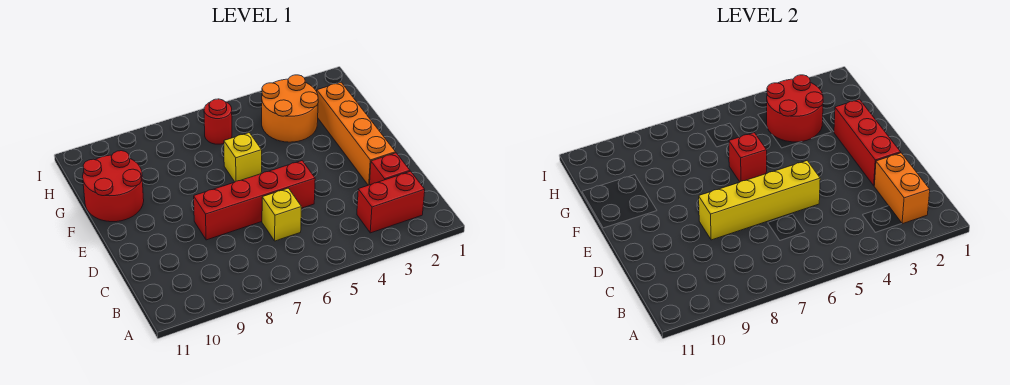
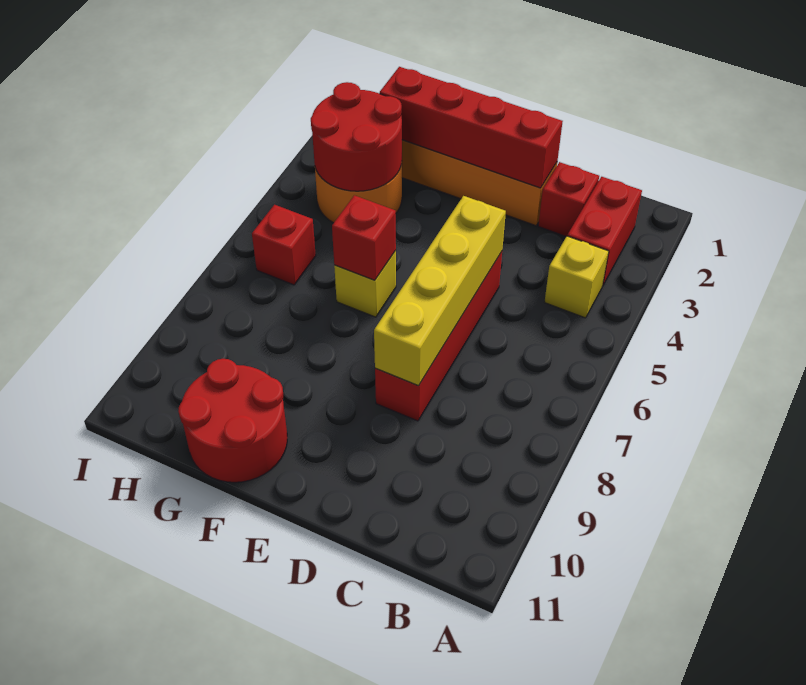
orange 1x2 brick [874,153,930,224] -> none
yellow 1x1 brick [262,188,301,241] -> yellow 1x1 brick moved to [545,236,609,318]
red 1x3 brick [834,99,901,186] -> red 1x4 brick [380,67,563,188]
red 1x1 round brick [204,99,232,144] -> red 1x1 brick [252,205,316,285]

